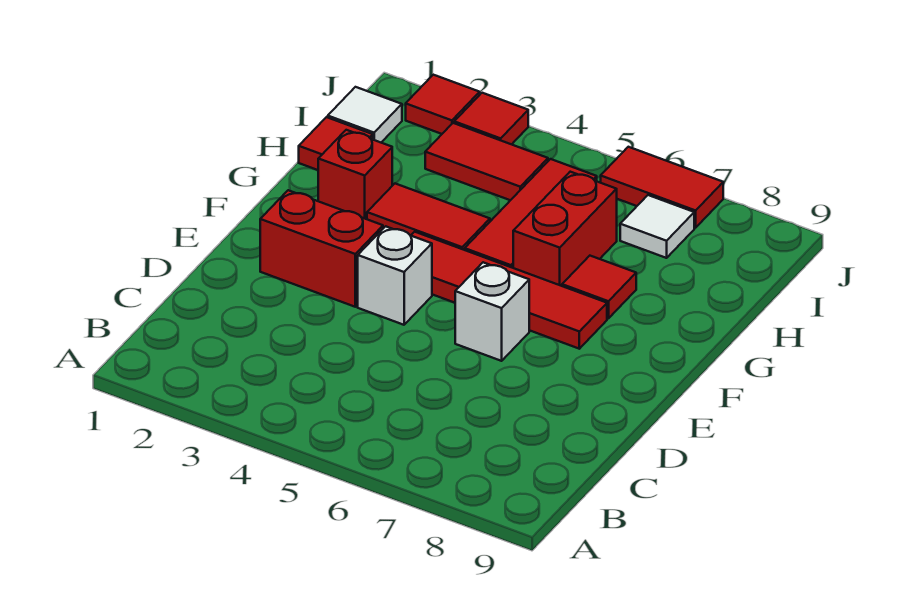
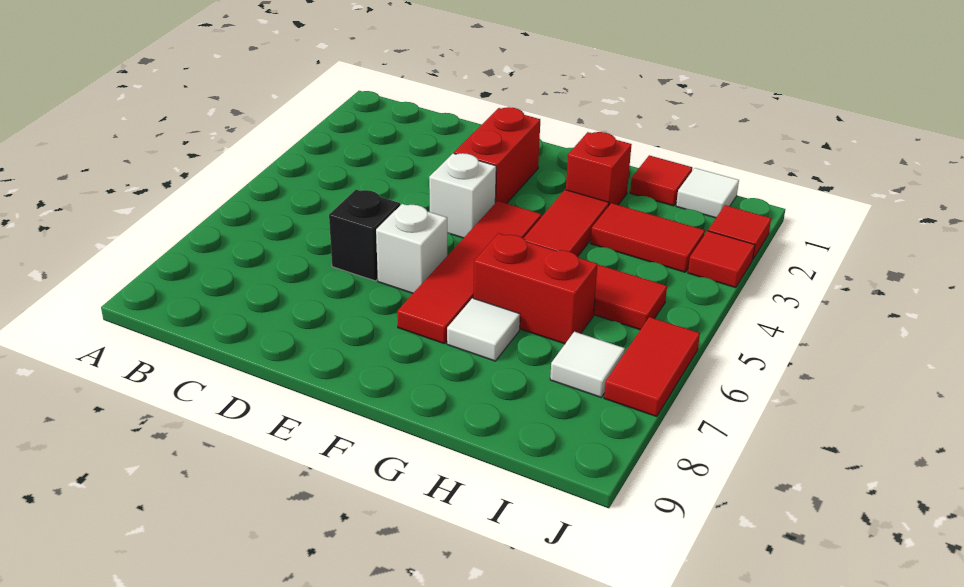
none -> black 1x1 brick [329,190,400,281]
red 1x1 tile [562,256,636,318] -> white 1x1 tile [447,298,520,361]
red 1x2 tile [425,123,548,200] -> red 1x2 tile turned to [591,203,705,272]

